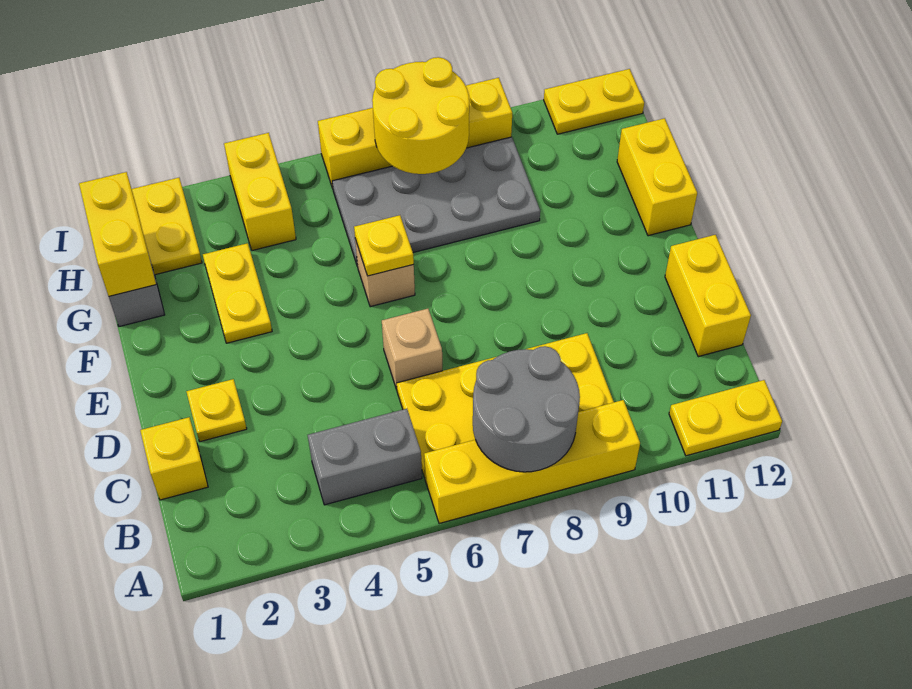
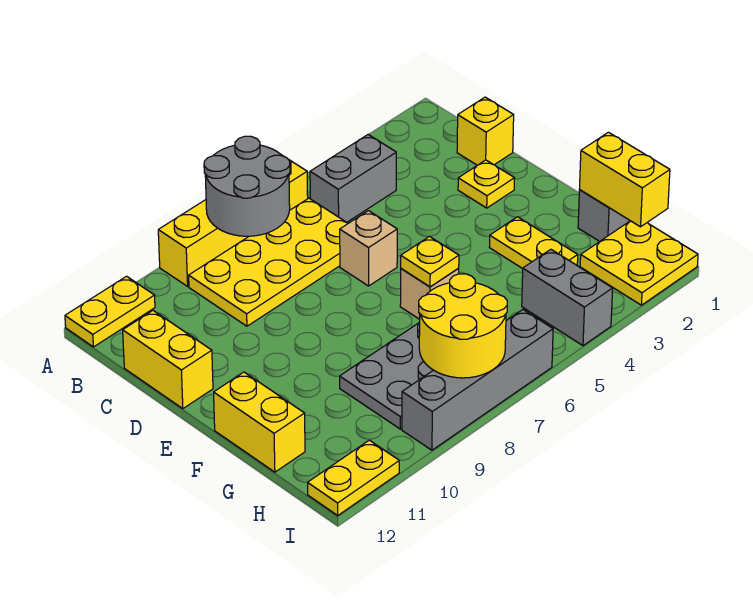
yellow 1x2 brick [224,133,296,251] -> grey 1x2 brick [522,249,613,346]
yellow 1x4 brick [318,78,512,188] -> grey 1x4 brick [402,310,553,450]

